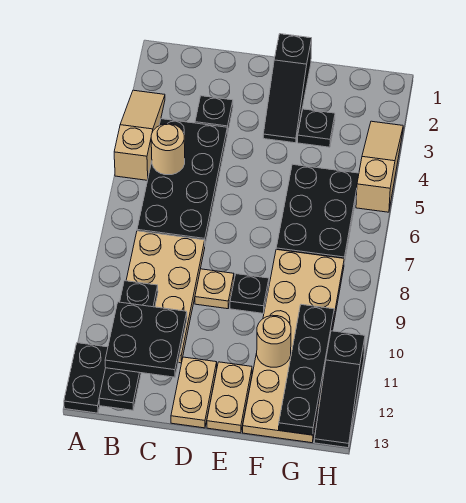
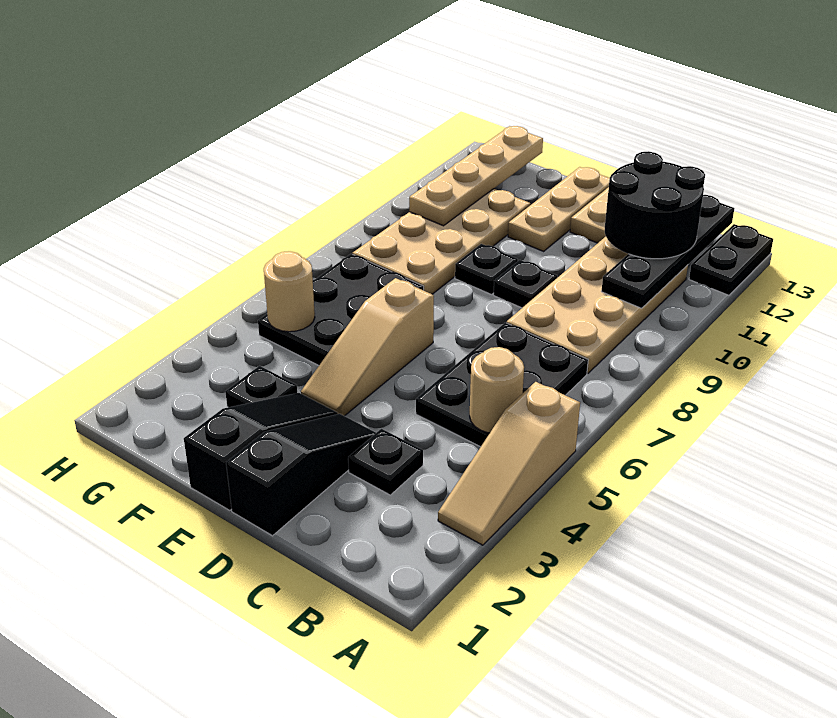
black 2x4 plate [137,119,227,244] -> black 2x3 plate [416,323,588,447]
black 2x2 plate [105,302,187,377] -> black 2x2 round brick [605,151,705,259]
tan 1x1 plate [195,269,234,309] -> black 1x1 plate [493,260,557,308]
tan 1x2 plate [207,362,252,433] -> tan 1x3 plate [508,167,610,251]
tan 2x6 plate [243,249,344,443] -> tan 2x4 plate [352,189,531,294]
tan 1x1 round brick [257,315,291,367] -> tan 1x1 round brick moved to [264,251,315,332]
black 1x4 plate [279,304,334,435] -> tan 1x4 plate [409,126,543,226]
tan 1x3 slope [356,121,403,212] -> tan 1x3 slope moved to [301,278,434,416]
black 1x3 slope [314,331,365,448] -> black 1x3 slope moved to [226,414,376,536]

